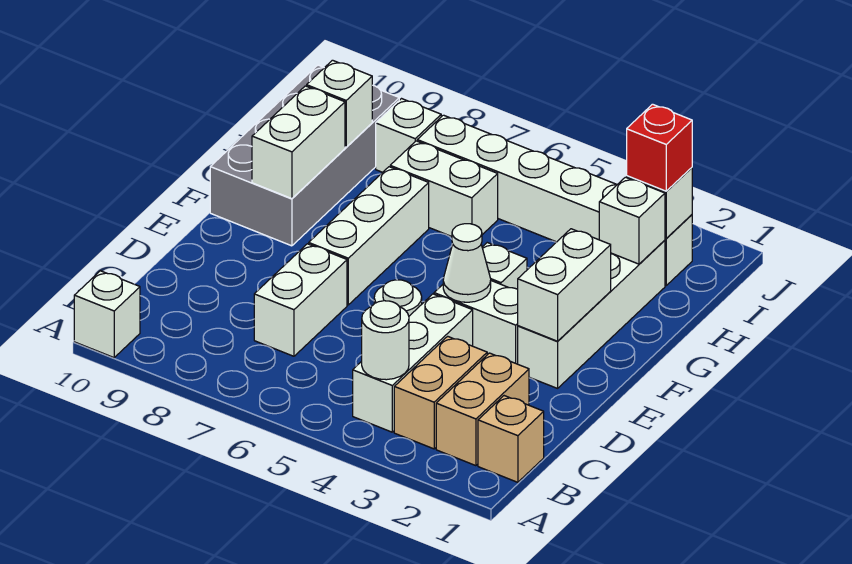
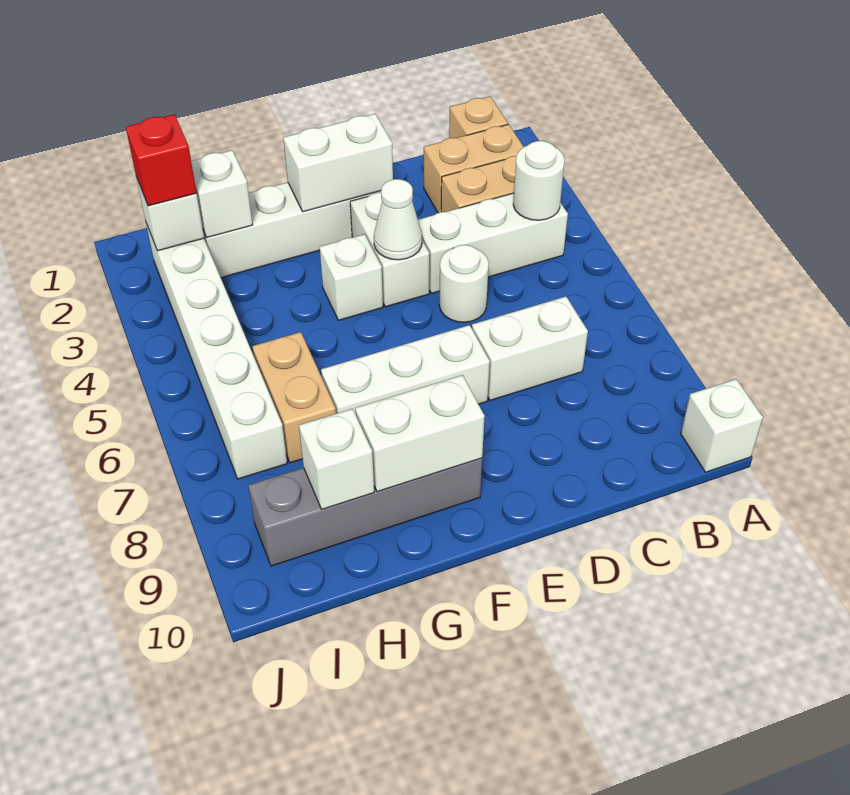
grey 2x4 brick [210,65,399,246] -> grey 1x4 brick [248,458,482,566]
white 1x2 brick [390,141,498,237] -> tan 1x2 brick [252,332,336,463]
white 1x1 brick [376,99,441,172] -> none

